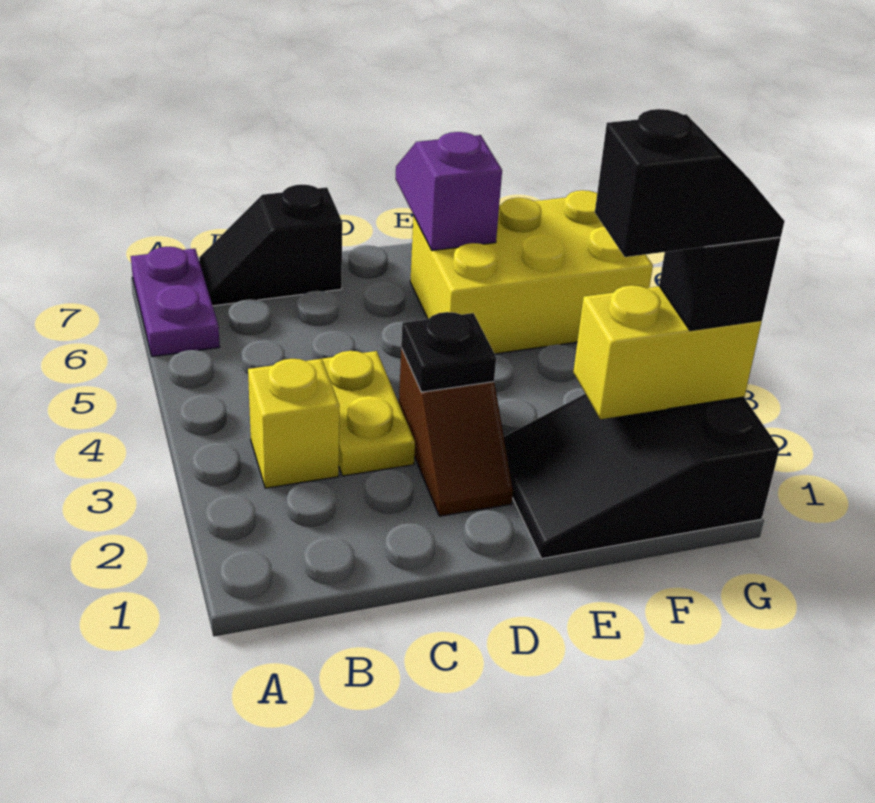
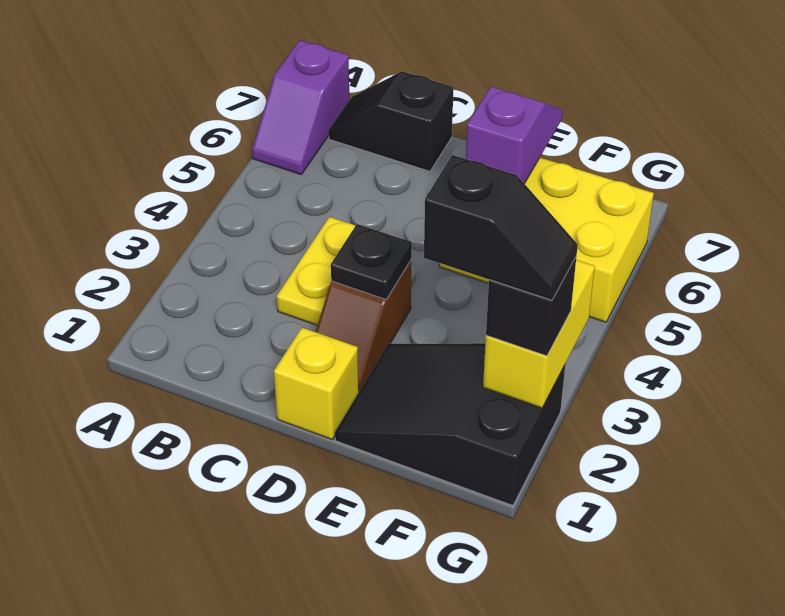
purple 1x2 plate [131,247,220,357] -> purple 1x2 slope [252,40,350,174]
yellow 1x1 brick [248,359,339,488] -> yellow 1x1 brick moved to [274,328,359,439]
yellow 1x2 brick [573,285,762,419] -> yellow 1x2 brick turned to [483,260,595,408]

